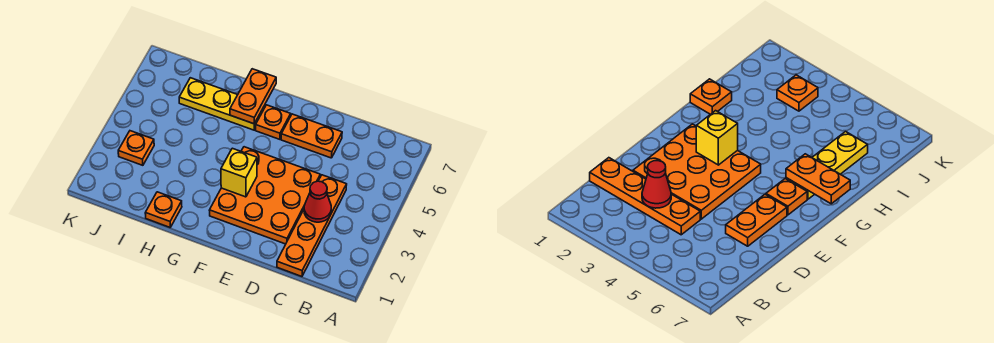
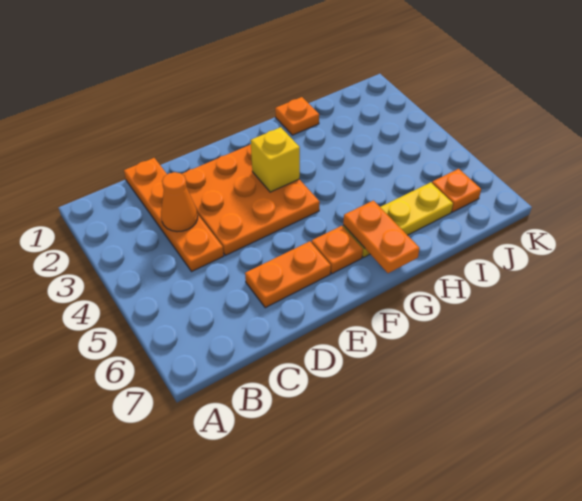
red 1x1 cone [304,181,331,222] -> orange 1x1 cone [161,172,198,232]
orange 1x1 plate [118,131,154,165] -> orange 1x1 plate moved to [432,169,481,212]

